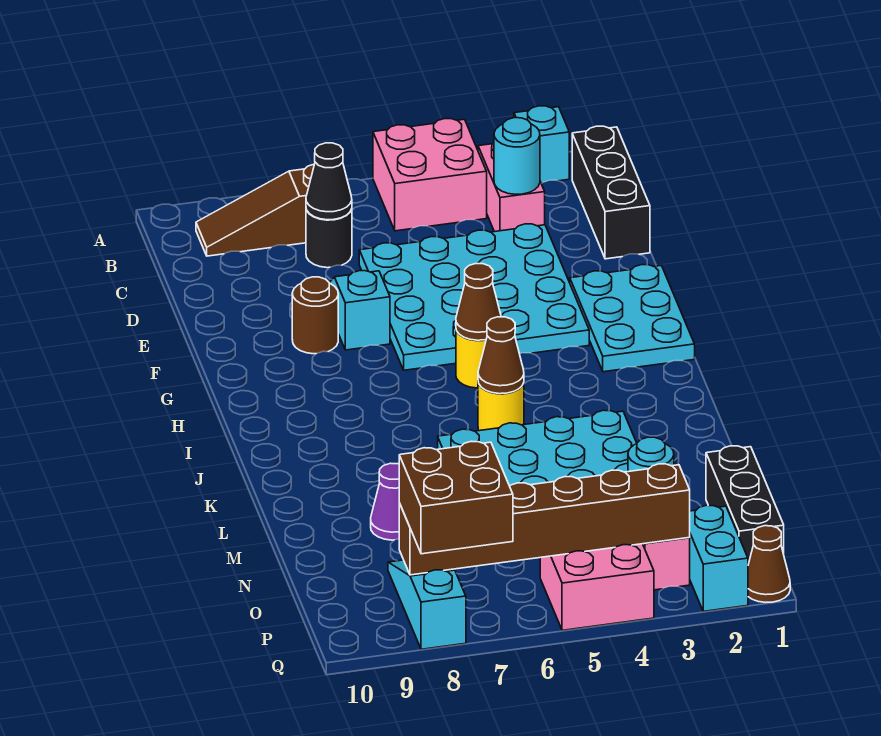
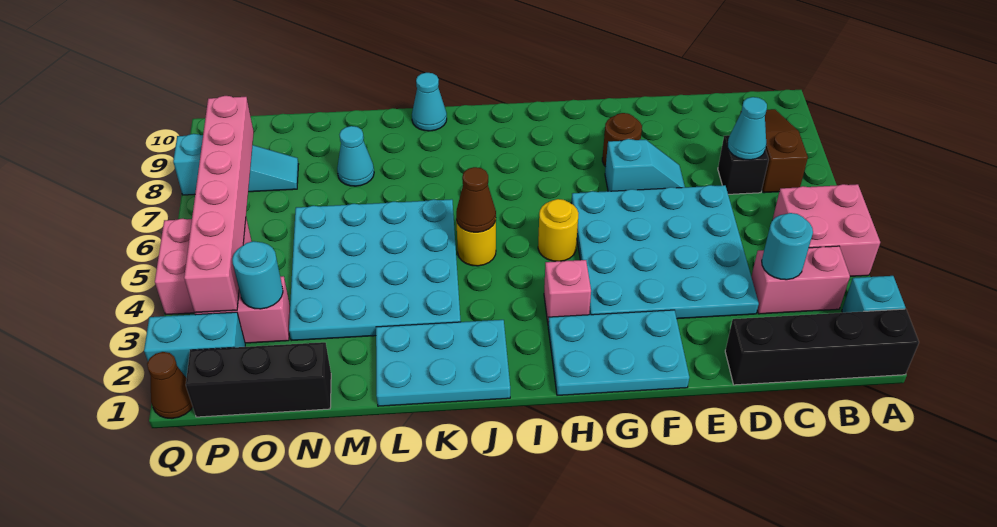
black 1x3 brick [572,126,650,259] -> black 1x4 brick [725,309,919,385]
black 1x1 round brick [306,209,352,268] -> black 1x1 brick [718,135,769,194]
black 1x1 cone [306,143,352,220] -> cyan 1x1 cone [728,97,767,160]
none -> pink 1x1 brick [544,260,591,322]
brown 1x1 cone [456,264,501,340] -> none
none -> cyan 2x3 plate [376,320,510,406]
none -> cyan 1x1 cone [412,73,447,131]
purple 1x1 cone [371,463,399,540] -> cyan 1x1 cone [337,126,374,186]
brown 1x6 brick [399,464,690,575] -> pink 1x6 brick [184,96,254,313]
brown 2x2 brick [399,442,513,554] -> none

